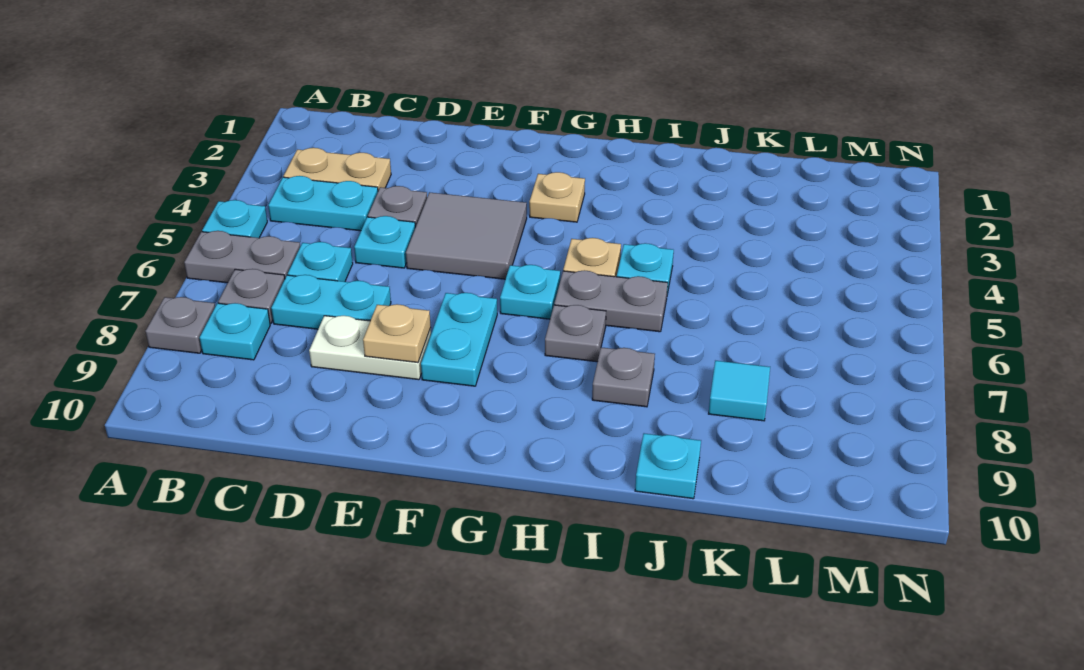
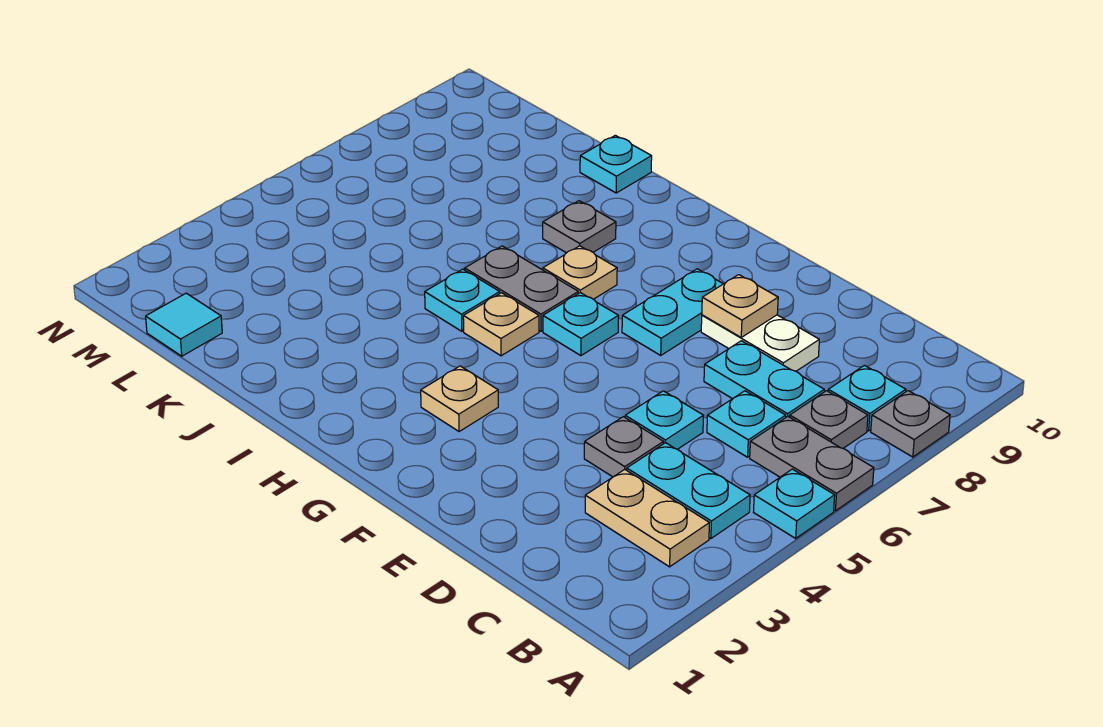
grey 2x2 tile [406,192,527,279] -> none
grey 1x1 plate [545,305,606,362] -> tan 1x1 plate [543,246,617,299]
cyan 1x1 tile [709,361,770,421] -> cyan 1x1 tile moved to [146,293,222,356]

